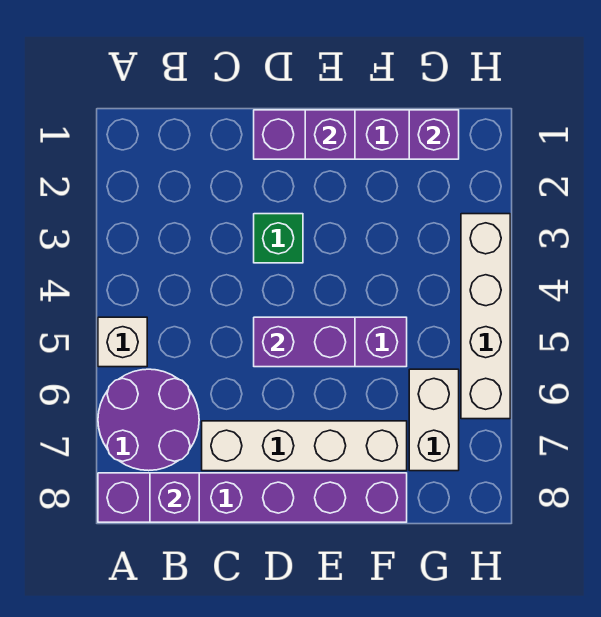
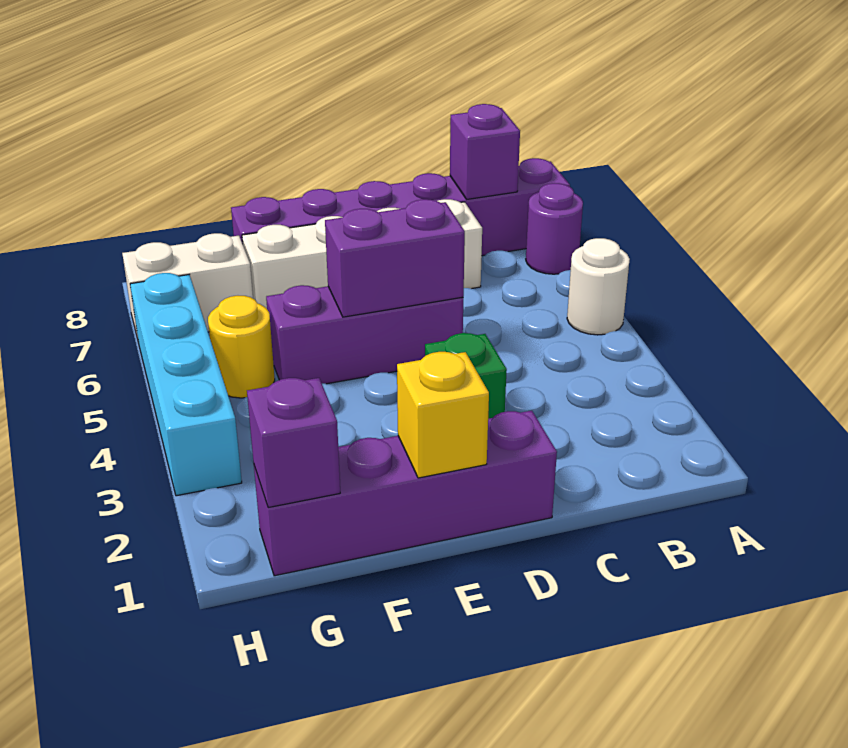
white 1x1 brick [98,317,147,367] -> white 1x1 round brick [567,238,630,335]
purple 2x2 round brick [98,369,199,471] -> purple 1x1 round brick [526,183,583,274]
purple 1x1 brick [305,110,355,159] -> yellow 1x1 brick [397,352,489,478]
none -> yellow 1x1 round brick [208,296,275,398]
white 1x2 brick [409,369,459,471] -> white 1x2 brick turned to [122,233,253,343]
white 1x4 brick [461,214,510,419] -> cyan 1x4 brick [130,273,242,496]

